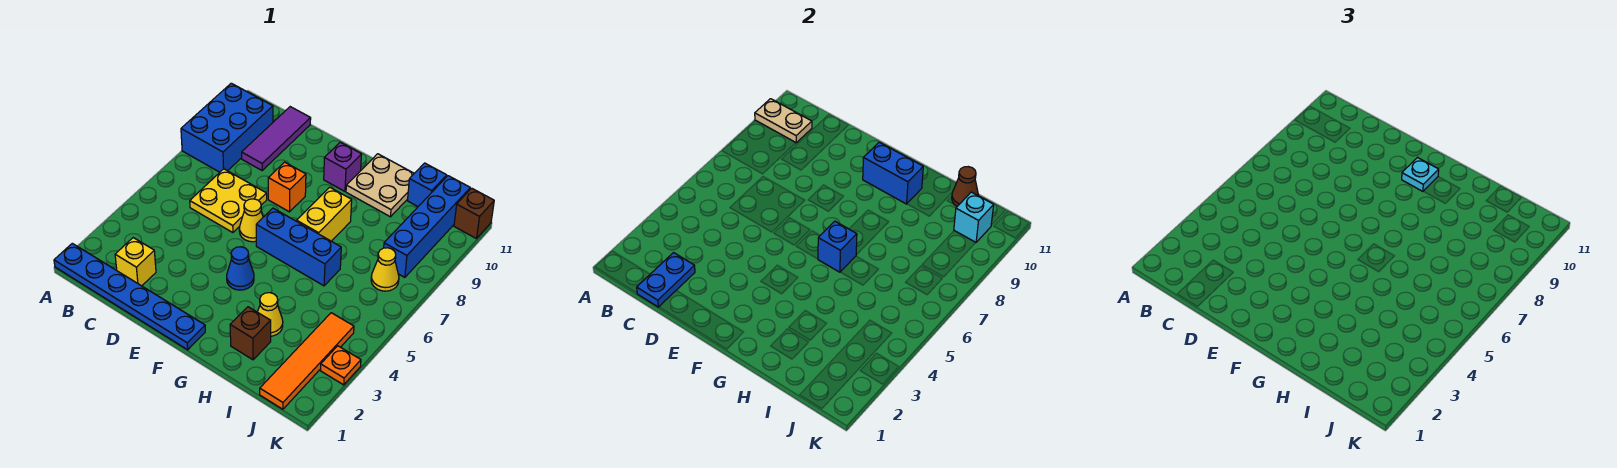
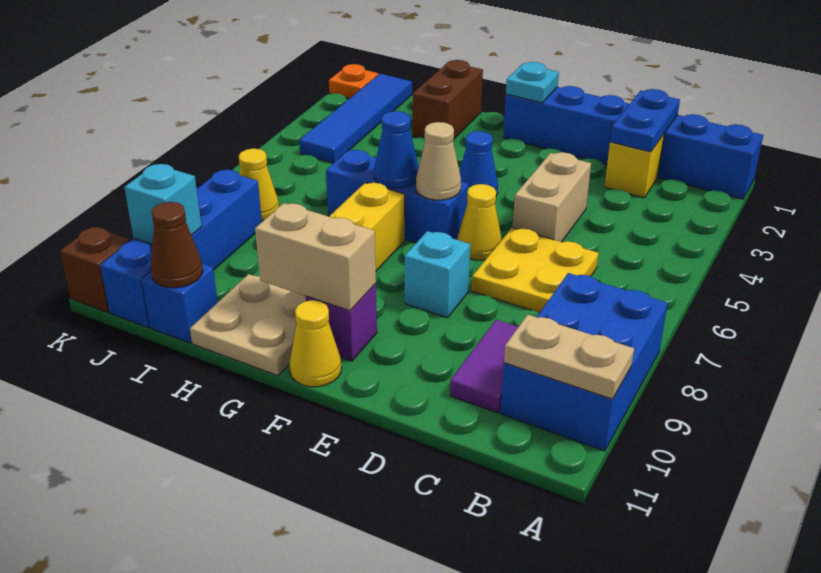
blue 1x6 plate [54,243,205,350] -> blue 1x6 brick [503,86,763,199]
purple 1x3 tile [242,107,311,170] -> purple 1x2 tile [450,320,518,413]
none -> tan 1x2 brick [513,152,591,242]
orange 1x1 brick [268,162,306,212] -> cyan 1x1 brick [405,231,470,318]
none -> tan 1x1 cone [416,122,461,200]
blue 1x2 brick [863,142,923,204] -> tan 1x2 brick [255,203,376,311]
cyan 1x1 plate [1402,158,1439,191] -> cyan 1x1 plate moved to [506,62,559,103]
blue 1x1 brick [818,221,857,272] -> blue 1x1 cone [374,111,419,188]
brown 1x1 brick [230,307,271,360] -> brown 1x2 brick [413,60,483,139]
yellow 1x1 cone [258,293,283,336] -> yellow 1x1 cone moved to [289,300,341,387]
orange 1x4 tile [260,313,354,409] -> blue 1x4 tile [299,74,412,163]
orange 1x1 plate [321,346,361,385] -> orange 1x1 plate moved to [329,64,379,99]

